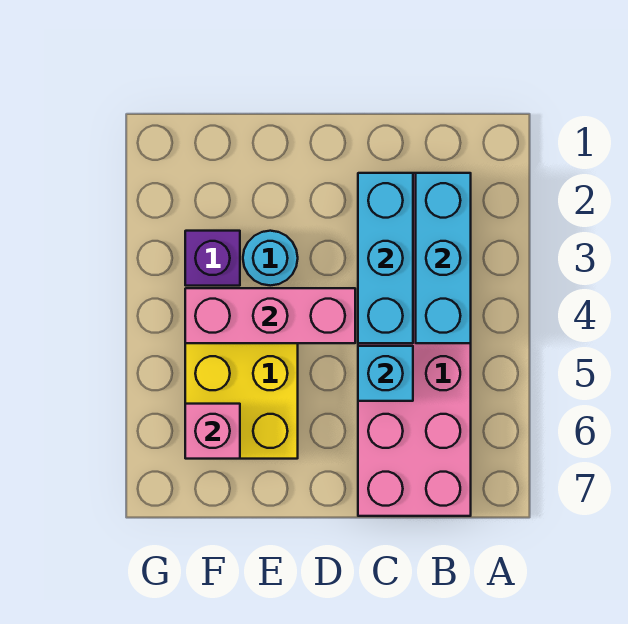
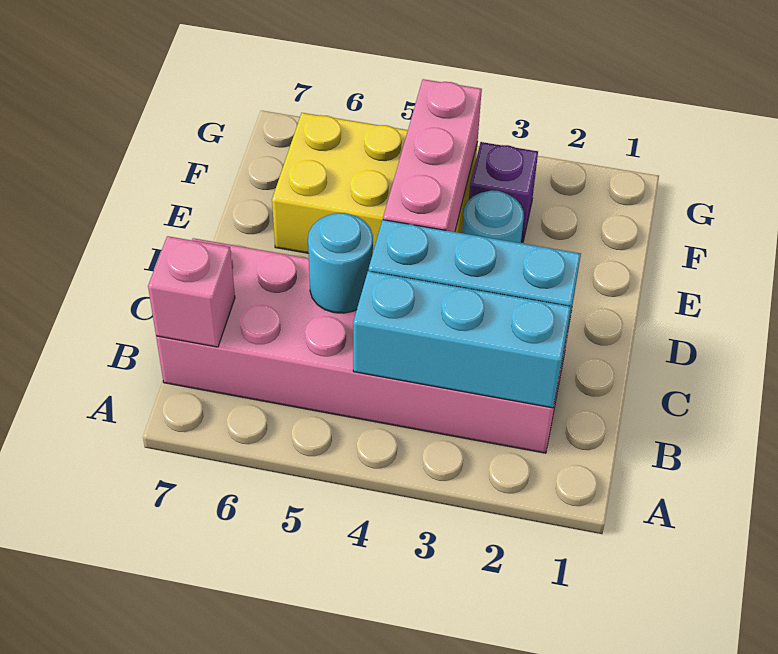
cyan 1x1 brick [358,346,413,401] -> cyan 1x1 round brick [308,213,373,313]
pink 1x1 brick [185,404,240,459] -> pink 1x1 brick moved to [148,236,235,347]

